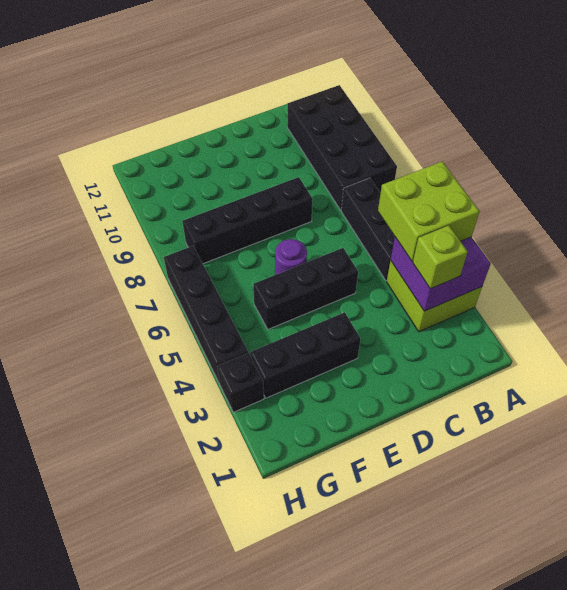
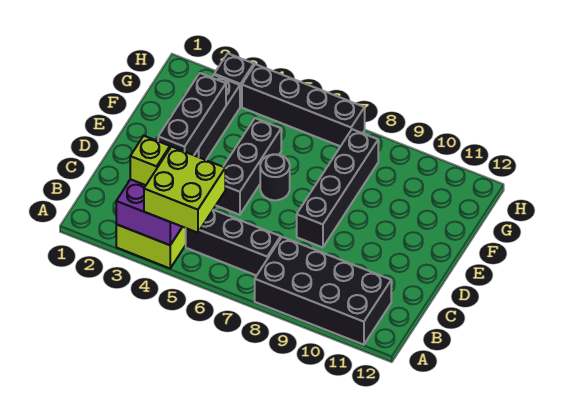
none -> black 1x3 brick [158,73,226,155]
purple 1x1 round brick [275,239,307,275] -> black 1x1 round brick [260,154,290,200]

